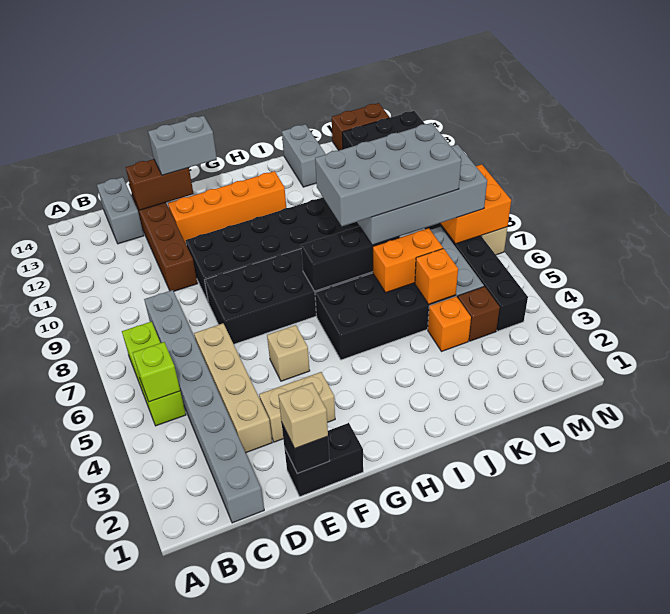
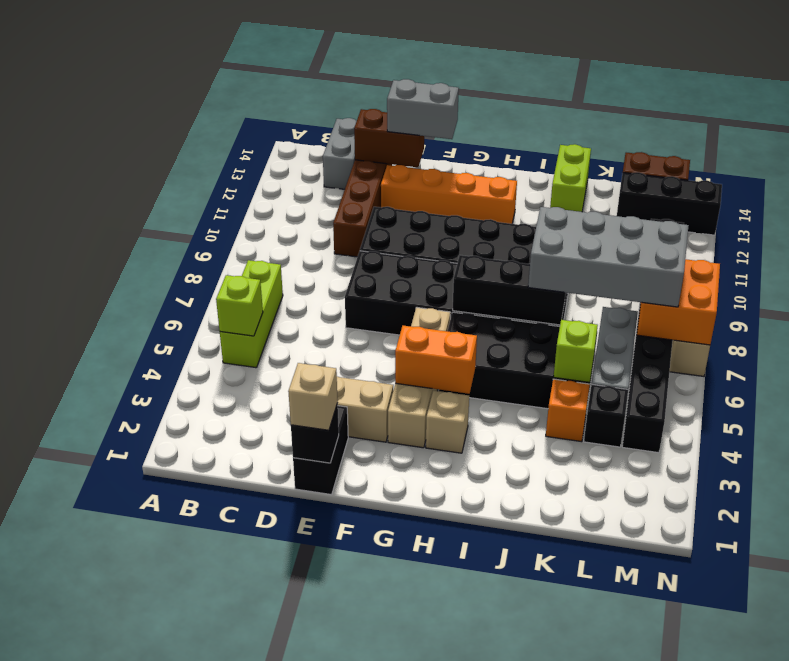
grey 1x8 brick [144,290,264,523] -> none
tan 1x4 brick [194,323,272,453] -> tan 1x4 brick moved to [388,307,450,448]
black 1x2 brick [285,423,363,496] -> black 1x2 brick turned to [293,406,348,495]
tan 1x1 brick [267,325,310,381] -> tan 1x1 brick moved to [426,390,469,453]
grey 2x4 brick [315,123,461,226] -> none
orange 1x2 brick [373,228,443,292] -> orange 1x2 brick moved to [395,326,477,394]
grey 1x2 brick [282,124,326,187] -> lime 1x2 brick [550,144,591,212]
orange 1x1 brick [415,249,458,304] -> lime 1x1 brick [554,319,598,382]
brown 1x1 brick [458,286,500,341] -> black 1x1 brick [584,385,628,447]

